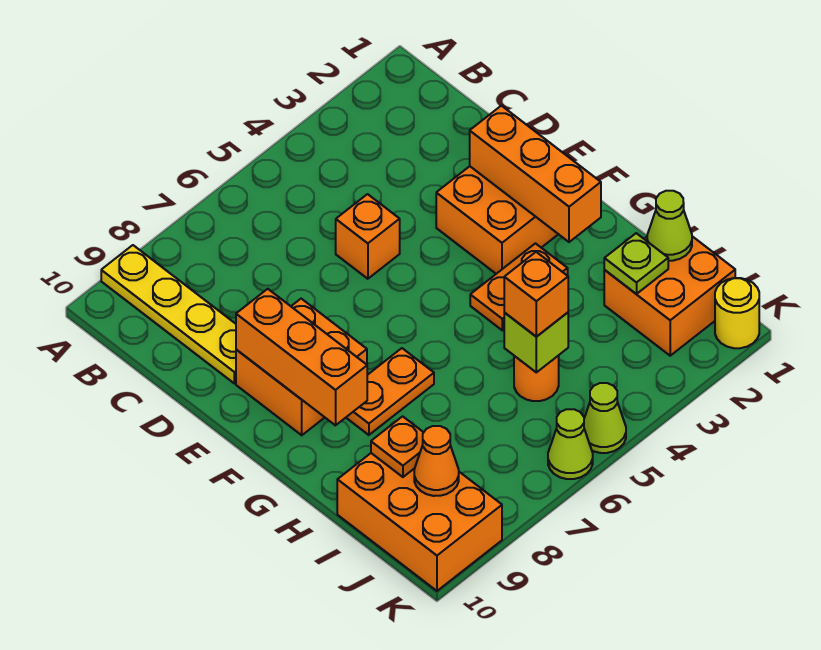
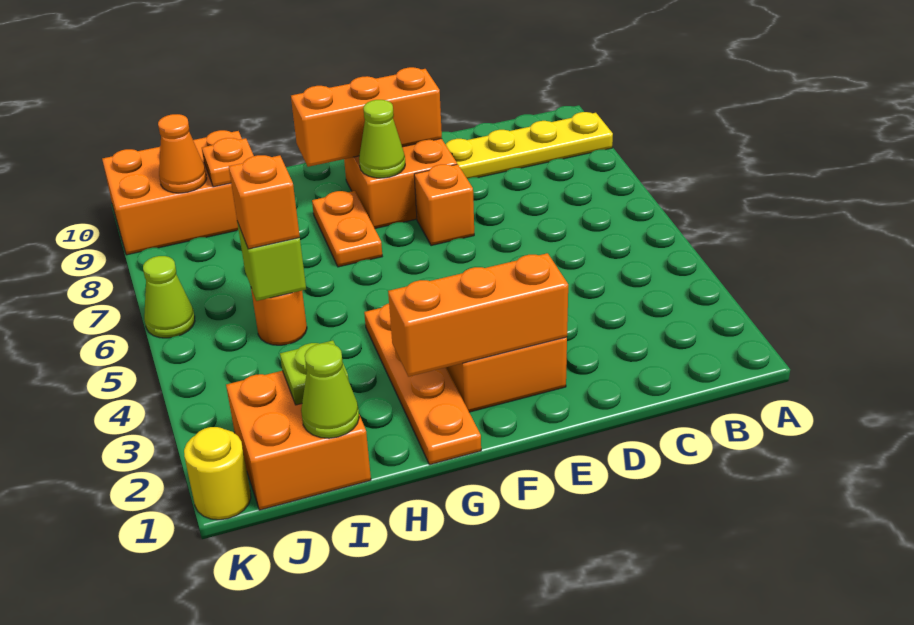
orange 1x1 brick [336,194,400,279] -> orange 1x1 brick moved to [414,164,474,246]
orange 1x2 plate [470,243,568,330] -> orange 1x4 plate [364,304,481,465]
lime 1x1 cone [584,383,626,453] -> lime 1x1 cone moved to [359,100,405,178]

